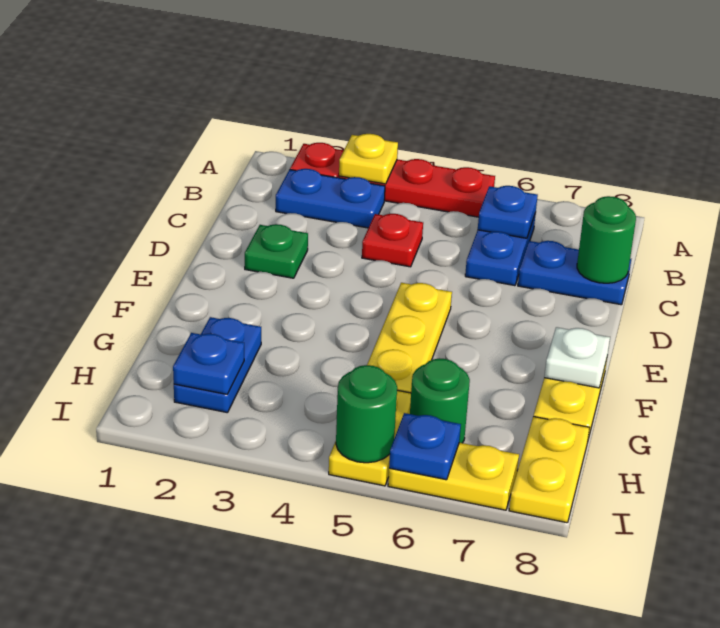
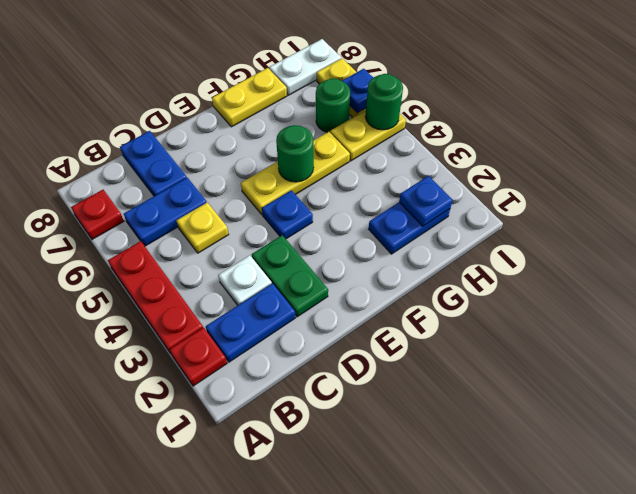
yellow 1x1 plate [339,134,398,184] -> yellow 1x1 plate moved to [176,202,229,253]
blue 1x2 plate [276,169,385,228] -> blue 1x2 plate turned to [206,283,295,362]
blue 1x1 plate [478,186,538,238] -> blue 1x1 plate moved to [262,190,313,239]
red 1x1 plate [362,214,423,267] -> red 1x1 plate moved to [71,190,124,239]
green 1x1 round brick [577,196,636,283] -> green 1x1 round brick moved to [276,125,314,182]
green 1x1 plate [245,224,308,278] -> green 1x2 plate [252,235,328,317]
white 1x1 plate [544,327,610,388] -> white 1x1 plate moved to [218,255,272,305]
yellow 1x2 plate [509,417,590,523] -> white 1x2 plate [269,39,341,95]

